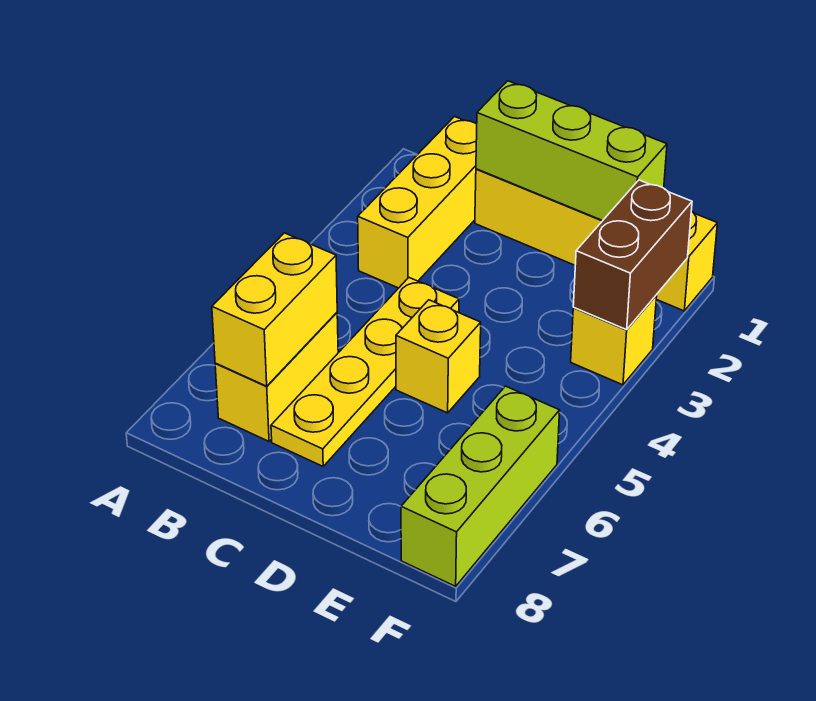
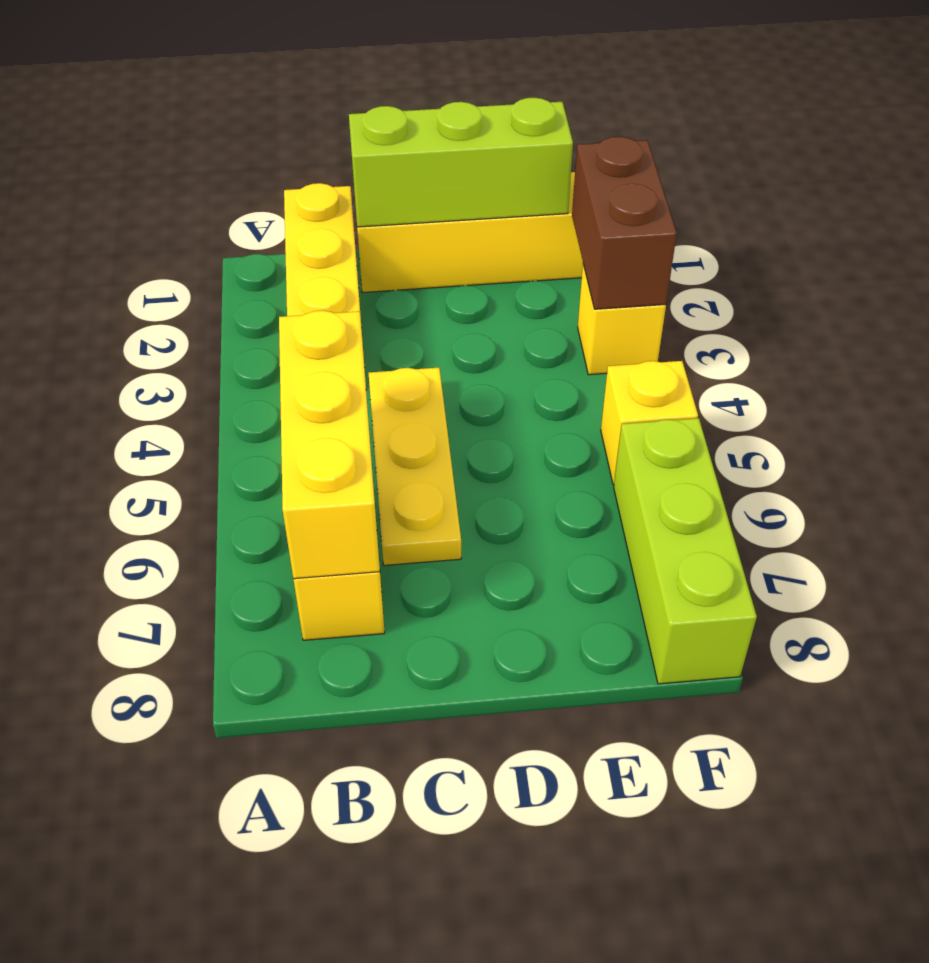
yellow 1x2 brick [212,233,337,386] -> yellow 1x3 brick [279,311,380,579]
yellow 1x4 plate [271,278,459,466] -> yellow 1x3 plate [369,368,461,565]
yellow 1x1 brick [396,300,481,413] -> yellow 1x1 brick moved to [601,361,698,485]

